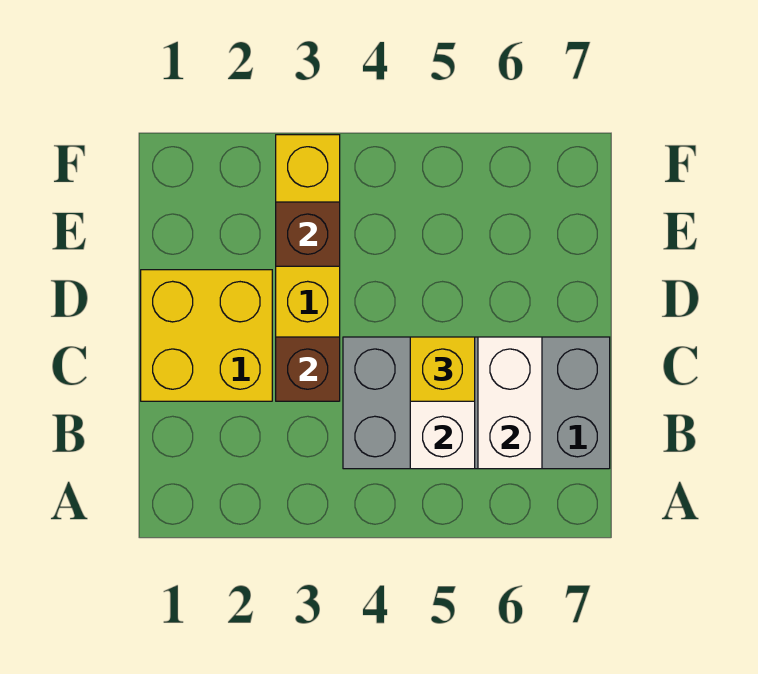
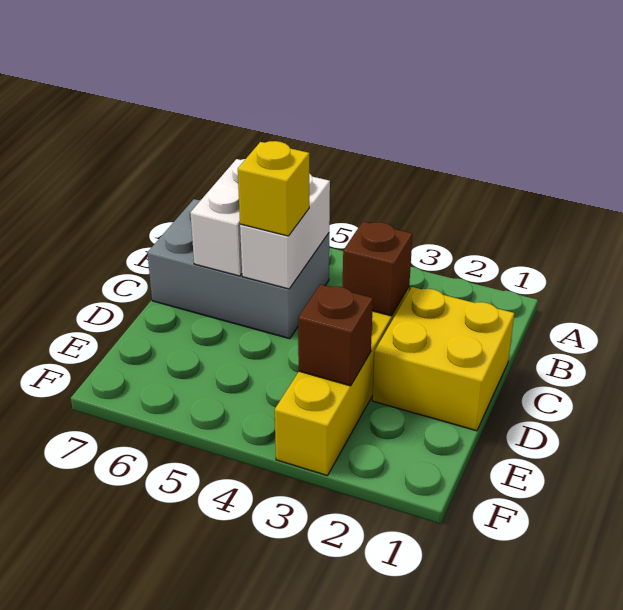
grey 2x4 brick [343,337,610,469] -> grey 2x3 brick [147,199,329,339]

